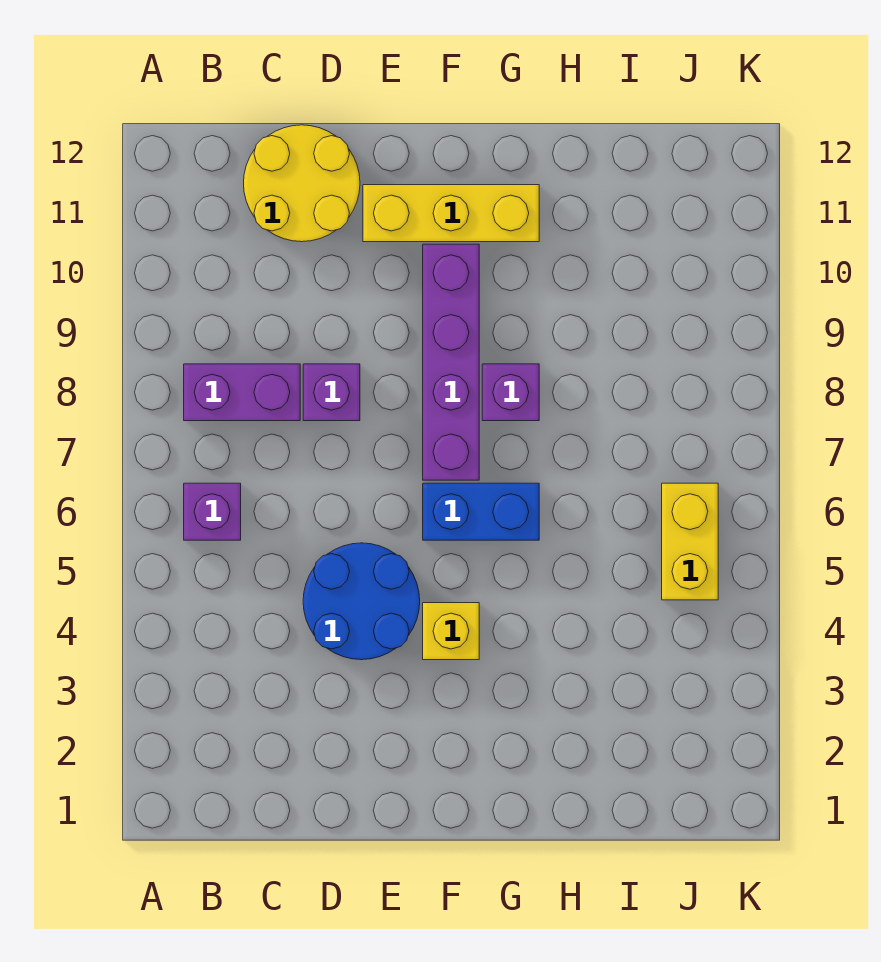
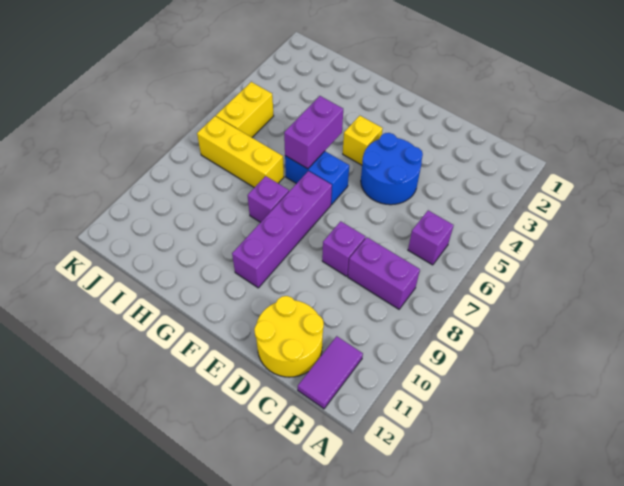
none -> purple 1x2 tile [298,336,363,409]
yellow 1x3 brick [363,185,539,242] -> yellow 1x3 brick moved to [197,116,284,188]
none -> purple 1x2 brick [284,96,343,169]

